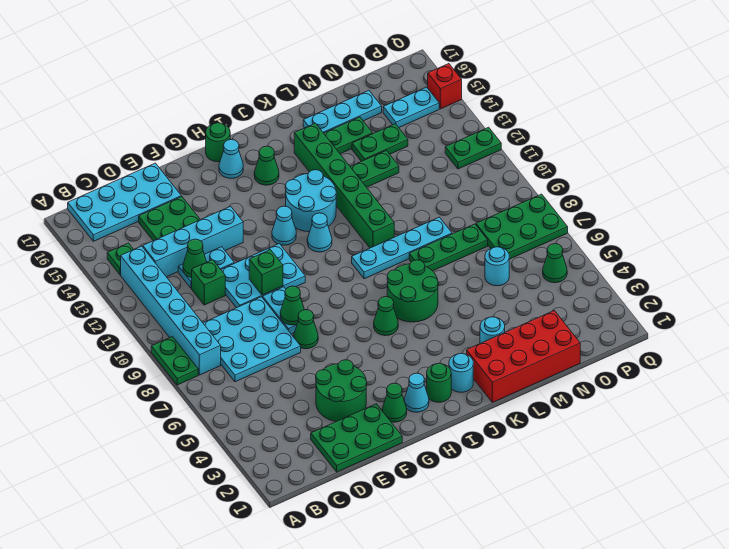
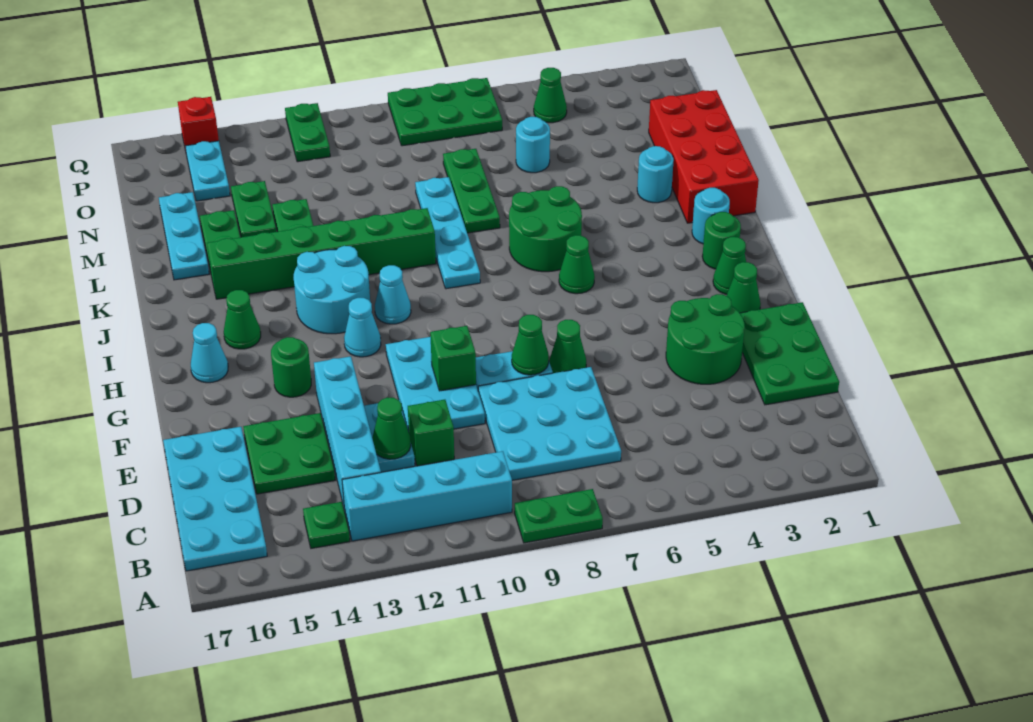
cyan 1x6 brick [121,246,221,375] -> cyan 1x4 brick [342,451,512,541]
cyan 1x1 cone [404,373,429,412] -> green 1x1 cone [713,237,746,294]
green 1x1 round brick [206,123,230,162] -> green 1x1 round brick moved to [271,337,311,397]
green 2x3 plate [476,194,568,259] -> green 2x3 plate turned to [388,78,502,146]

